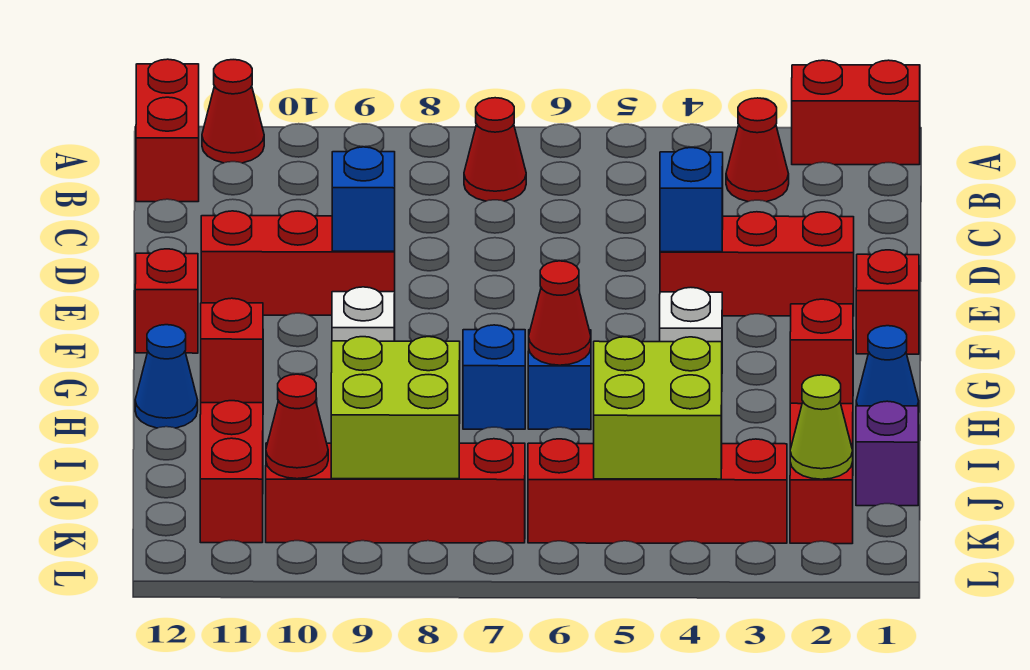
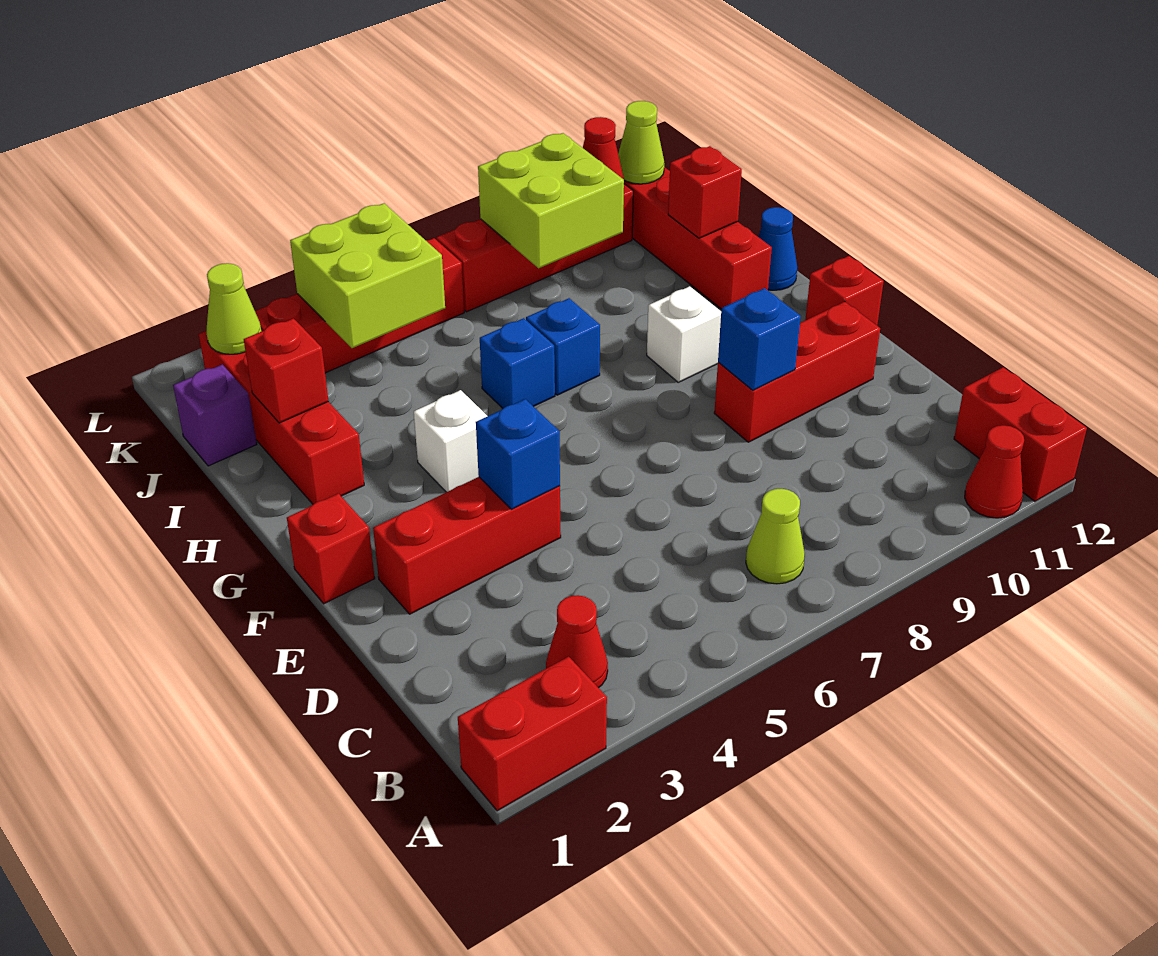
red 1x1 cone [464,98,526,201] -> lime 1x1 cone [746,489,805,584]
blue 1x1 cone [856,326,919,412] -> none
red 1x1 cone [529,261,591,365] -> none
none -> lime 1x1 cone [618,101,664,184]

